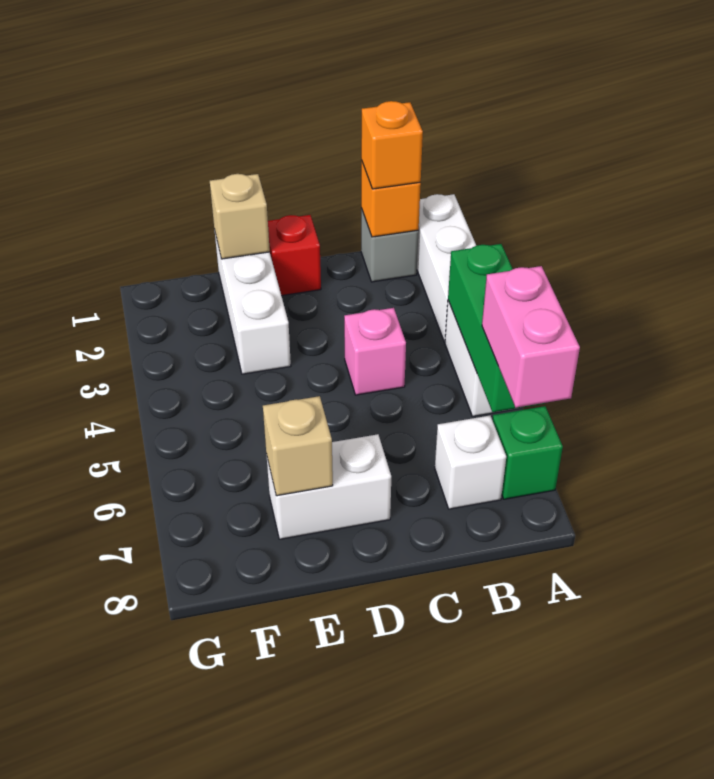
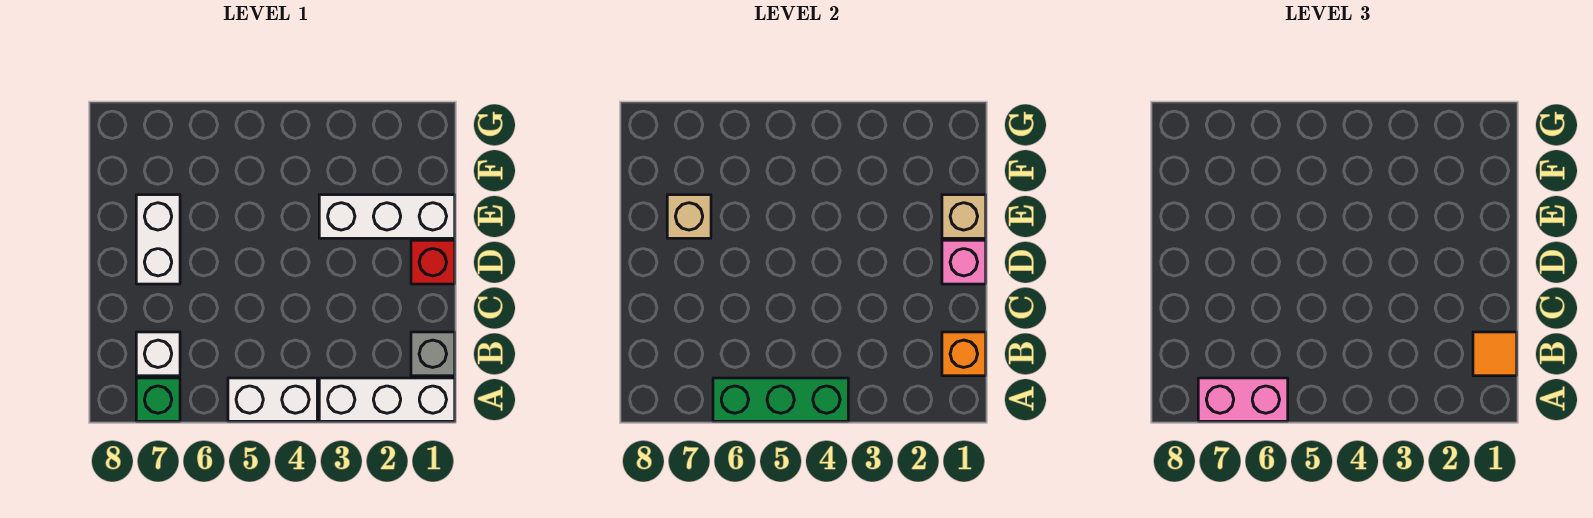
orange 1x1 brick [361,101,423,189] -> orange 1x1 tile [1473,332,1517,376]
pink 1x1 brick [344,308,406,395] -> pink 1x1 brick moved to [942,240,986,284]

